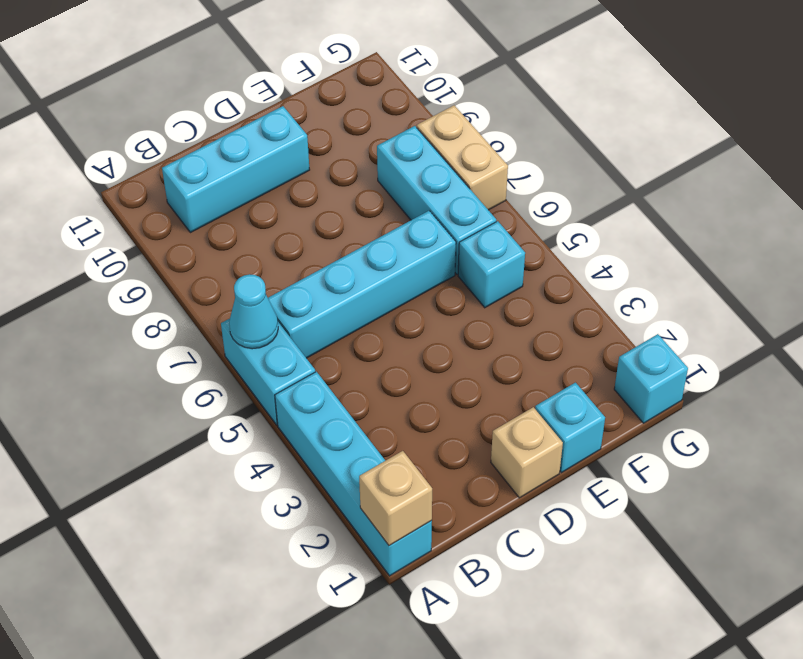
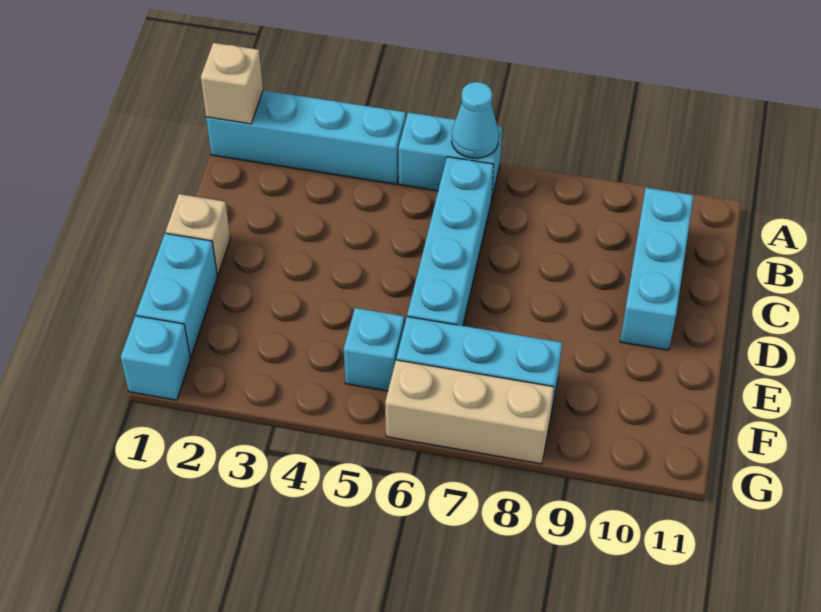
cyan 1x1 brick [535,383,605,473] -> cyan 1x2 brick [136,233,217,357]
tan 1x2 brick [417,105,508,210] -> tan 1x3 brick [385,360,554,464]

